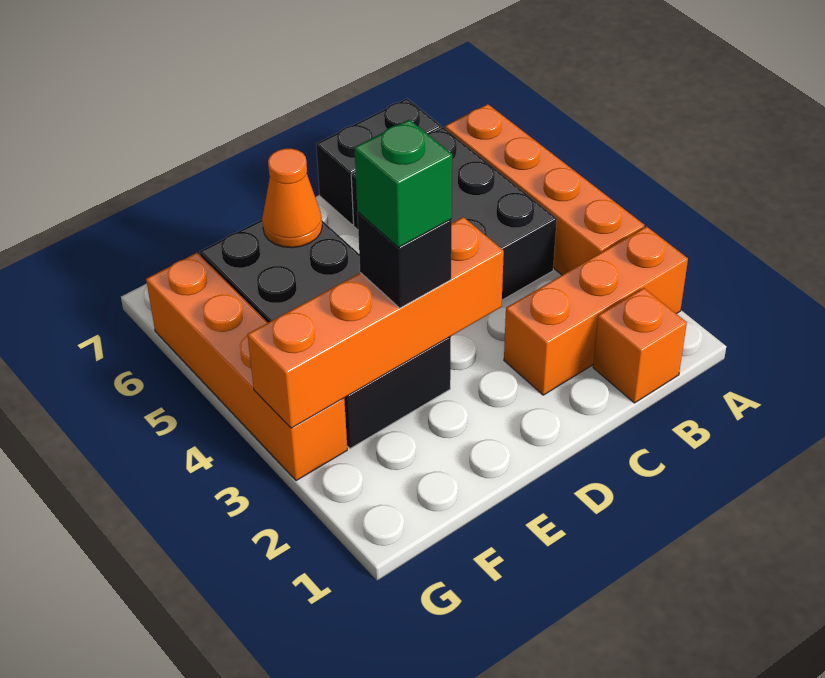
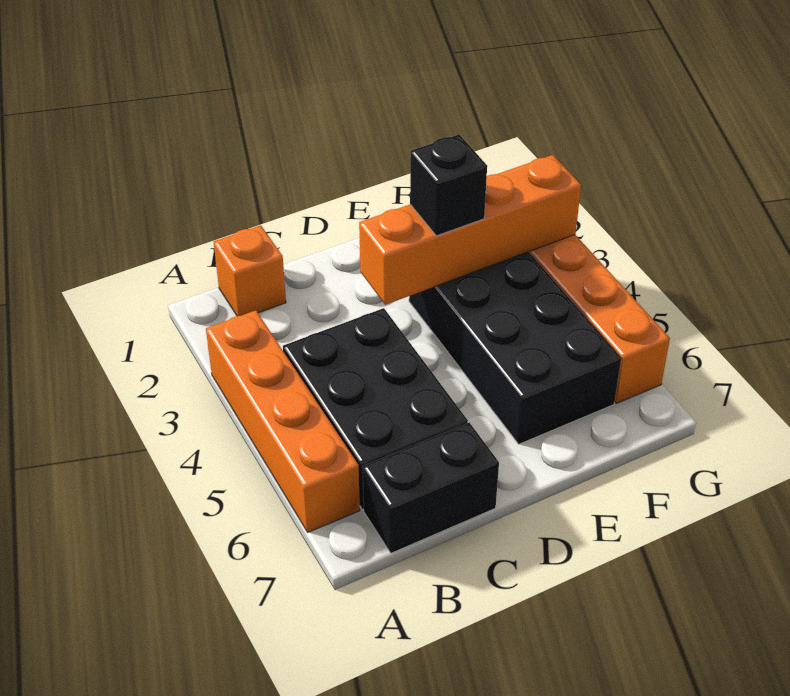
orange 1x3 brick [504,227,688,395] -> none
green 1x1 brick [354,120,452,247] -> none
orange 1x1 cone [262,149,322,248] -> none

